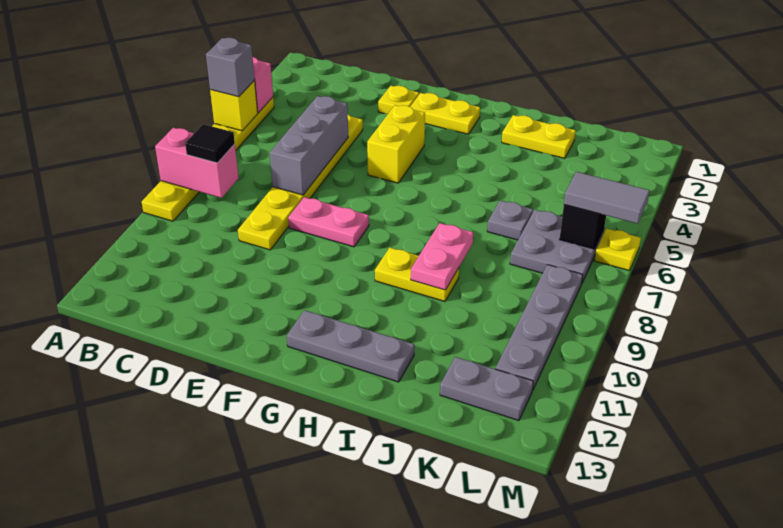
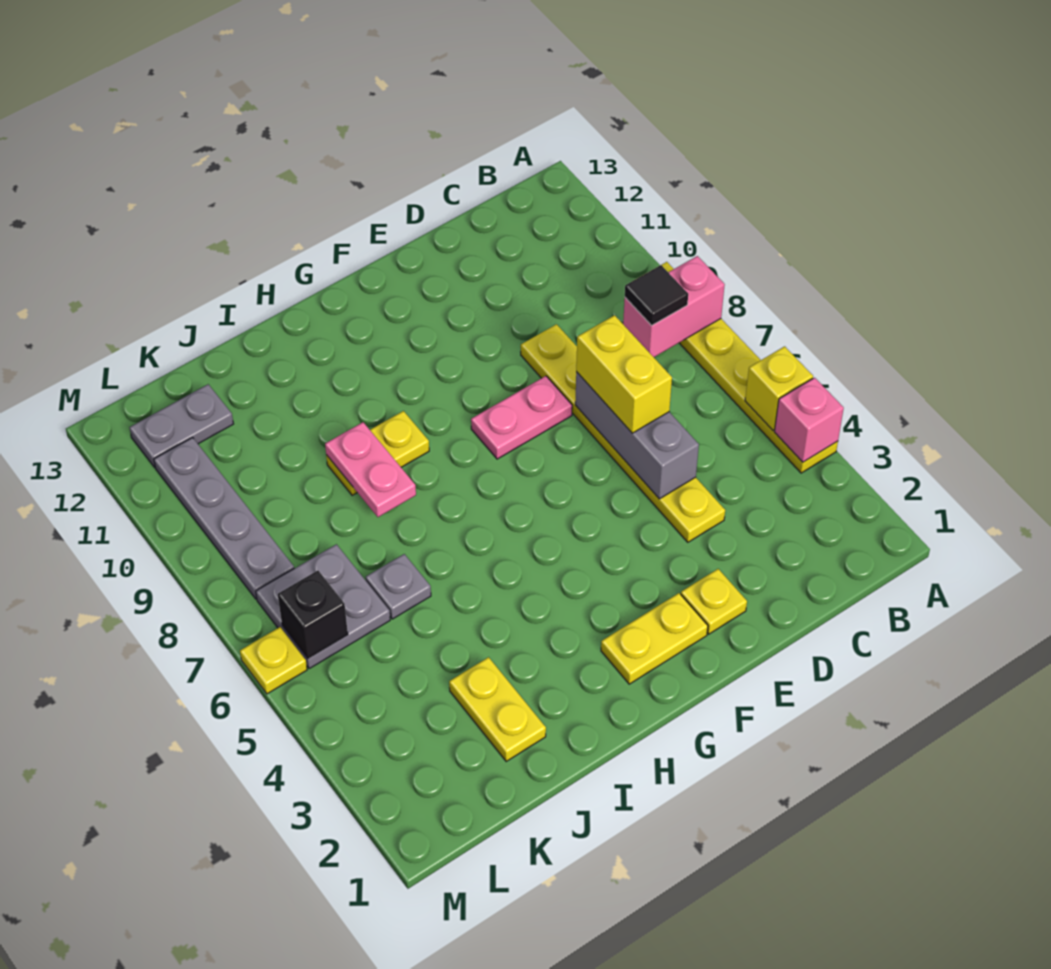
grey 1x1 brick [206,38,255,97] -> none
yellow 1x2 brick [367,105,425,183] -> yellow 1x2 brick moved to [576,315,672,433]
grey 1x3 plate [287,310,414,382] -> none
yellow 1x2 plate [502,115,576,158] -> yellow 1x2 plate turned to [449,657,546,761]
grey 1x2 tile [564,172,650,224] -> none

